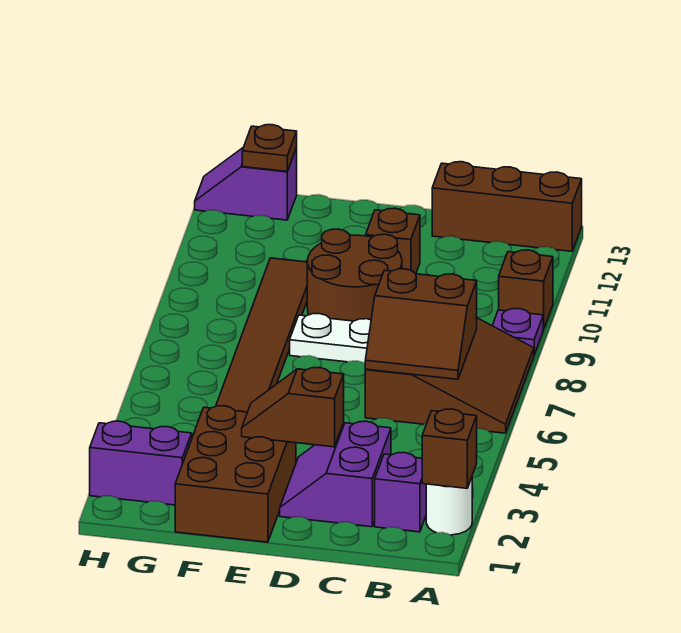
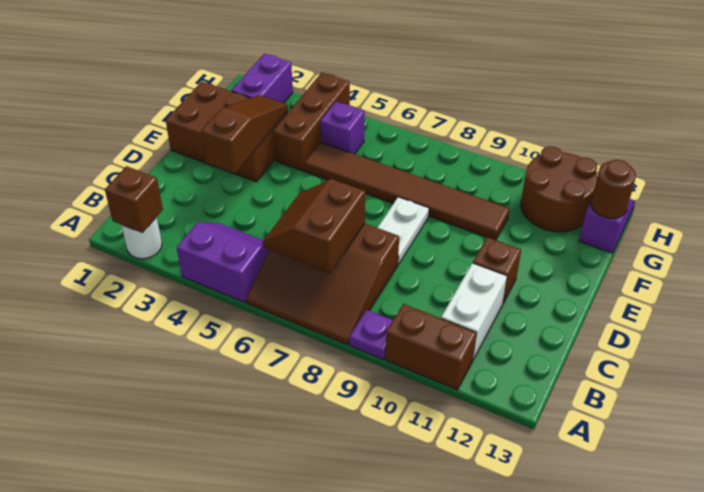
brown 1x1 brick [499,250,553,329] -> brown 1x2 brick [385,304,477,390]
brown 1x3 brick [432,162,582,251] -> brown 1x3 brick moved to [273,73,350,171]
purple 1x1 brick [375,453,426,532] -> purple 1x1 brick moved to [320,102,365,154]
none -> white 1x2 brick [441,263,507,359]
purple 2x2 slope [280,421,391,527] -> purple 2x2 slope moved to [177,222,269,303]
brown 1x2 slope [242,368,344,447] -> brown 1x3 slope [201,95,288,173]
brown 2x2 round brick [307,229,402,321] -> brown 2x2 round brick moved to [521,146,597,232]
brown 1x1 plate [242,125,297,171] -> brown 1x1 round brick [591,160,636,218]

